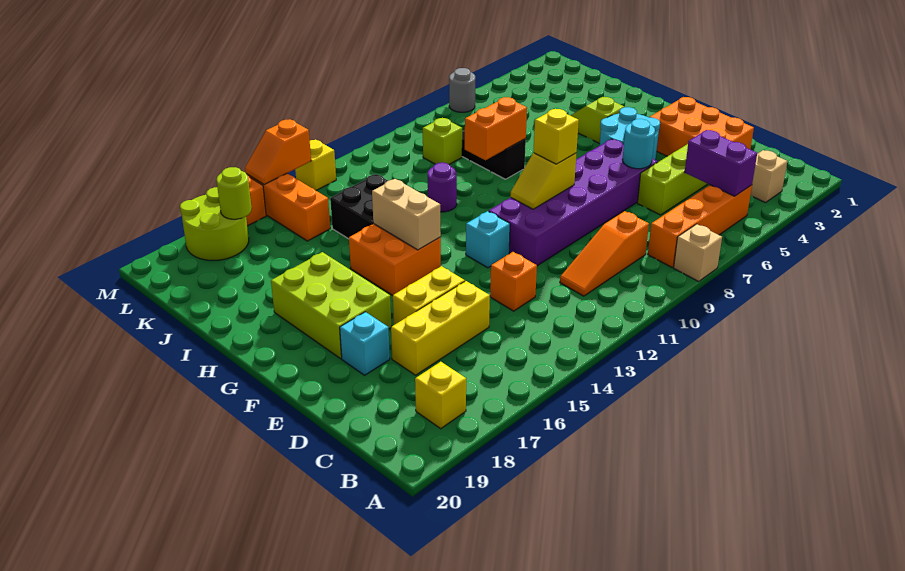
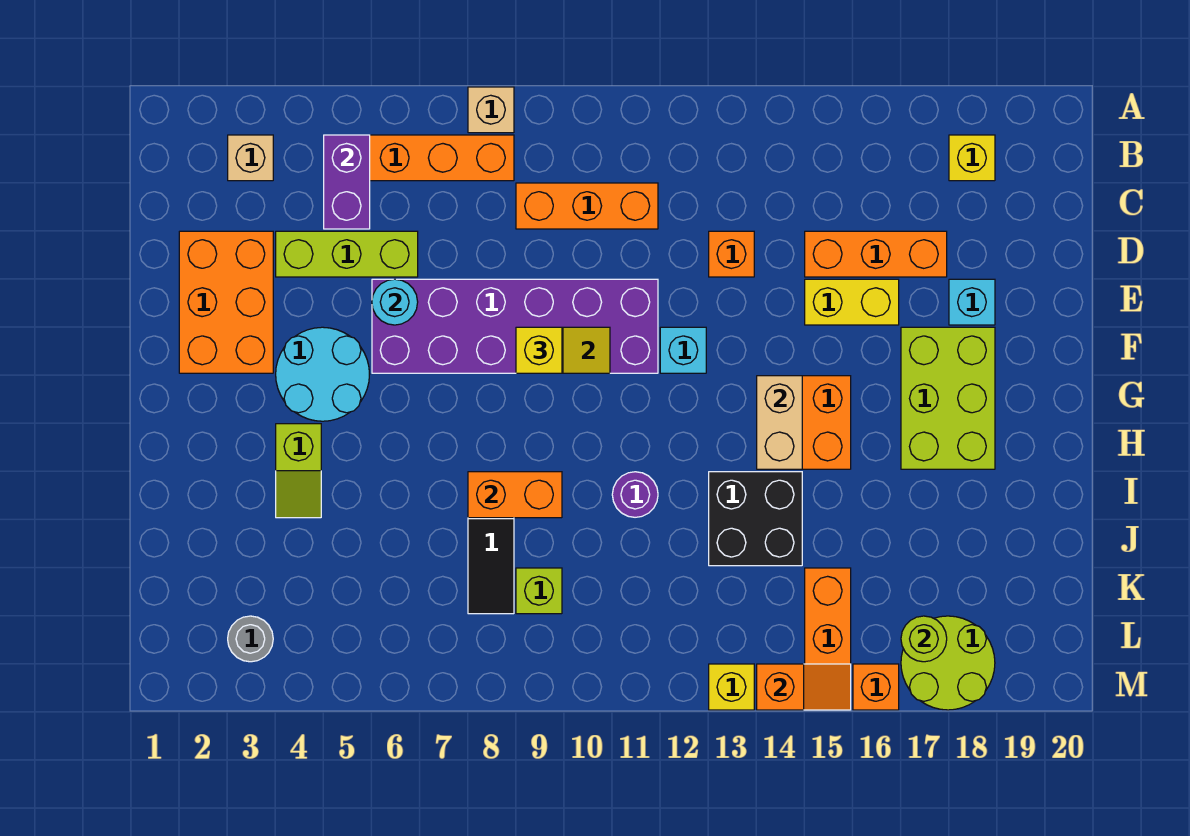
orange 1x3 slope [560,211,649,296] -> orange 1x3 brick [516,183,658,229]
yellow 1x3 brick [391,281,490,375] -> orange 1x3 brick [805,231,947,277]
grey 1x1 round brick [449,68,475,112] -> grey 1x1 round brick moved to [228,616,273,662]

